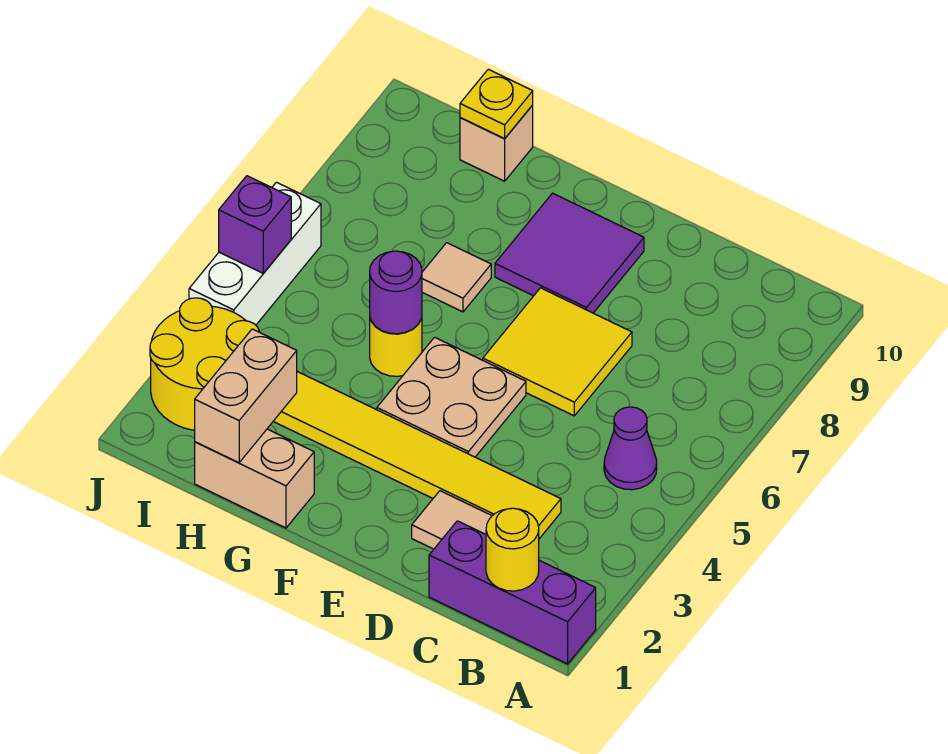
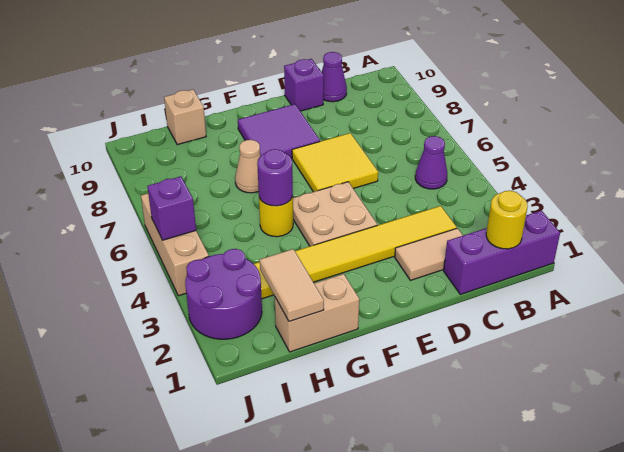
none -> purple 1x1 cone [322,52,347,102]
none -> purple 1x1 brick [284,59,324,111]
tan 1x1 tile [422,243,491,312] -> tan 1x1 cone [235,140,260,193]
tan 1x2 brick [195,329,297,463] -> tan 1x2 tile [260,249,324,321]
yellow 1x1 plate [460,69,533,139] -> none
yellow 2x2 round brick [150,298,259,430] -> purple 2x2 round brick [185,249,262,339]
white 1x3 brick [189,182,321,325] -> tan 1x3 brick [141,194,209,296]

